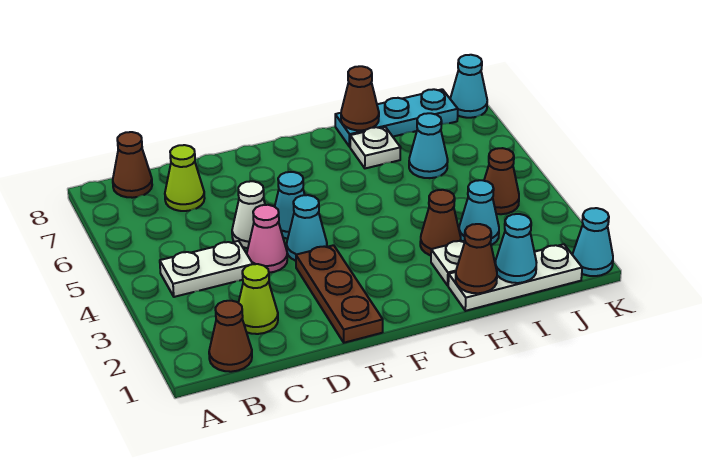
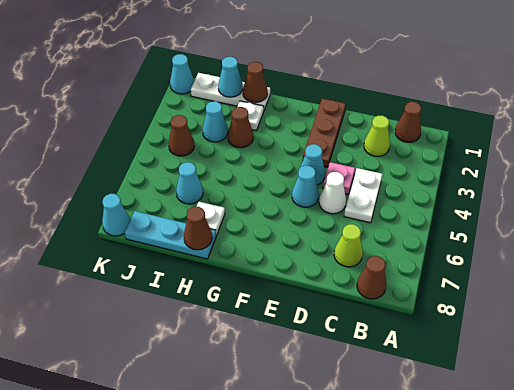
white 1x2 plate [160,241,253,297] -> white 1x2 plate turned to [344,168,383,223]
pink 1x1 cone [247,205,287,273] -> pink 1x1 plate [323,162,355,194]

